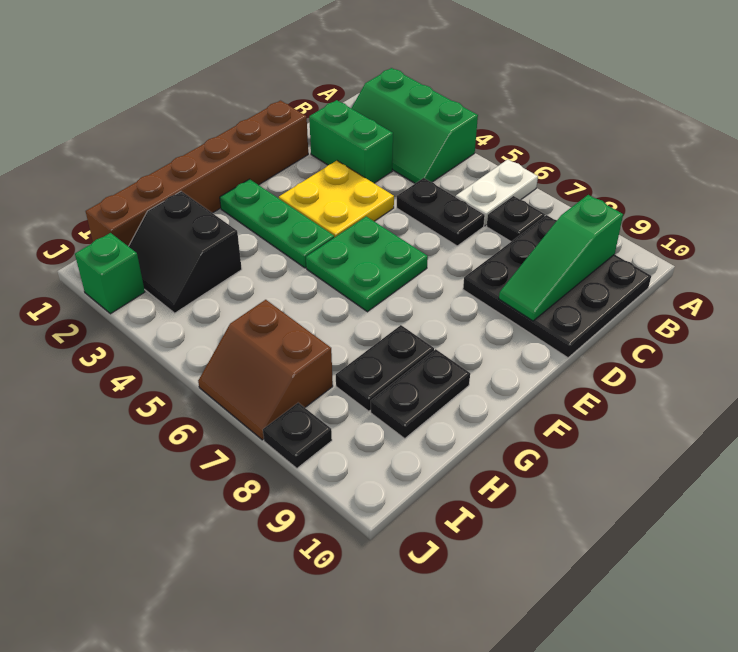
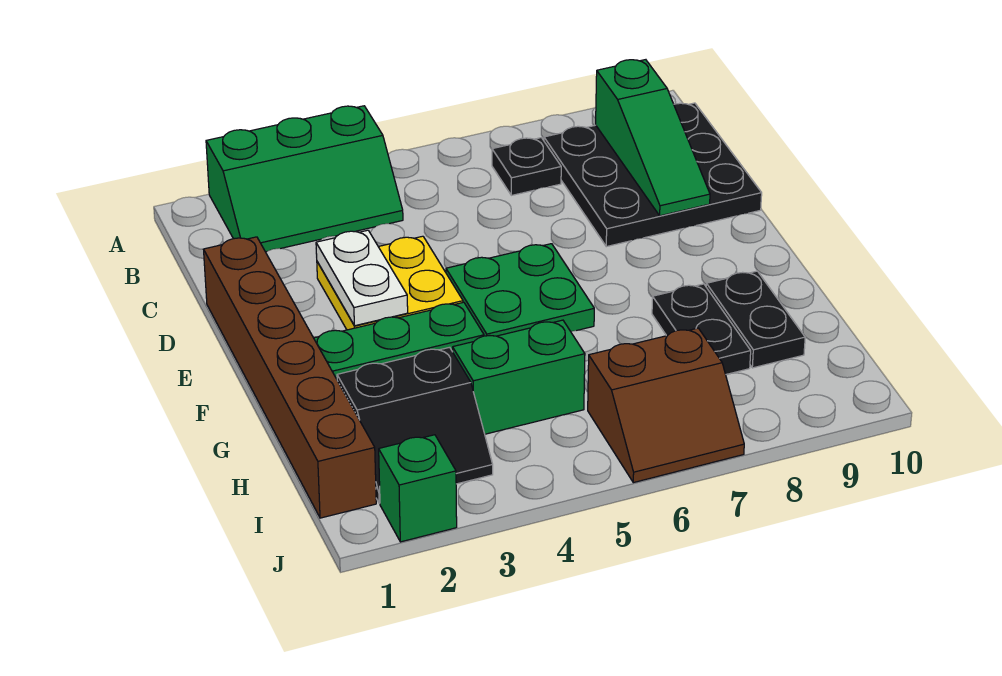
white 1x2 plate [456,159,538,226] -> white 1x2 plate moved to [316,230,408,326]
green 1x2 brick [309,100,393,183] -> green 1x2 brick moved to [453,320,585,434]
black 1x2 plate [397,178,485,246] -> none
black 1x1 plate [263,403,332,468] -> none

